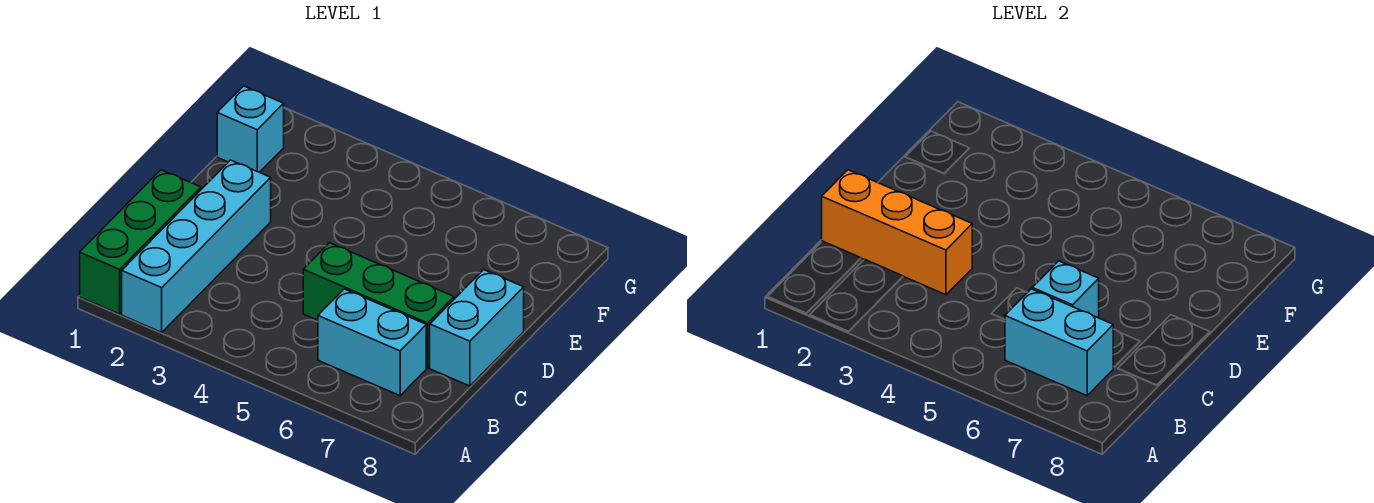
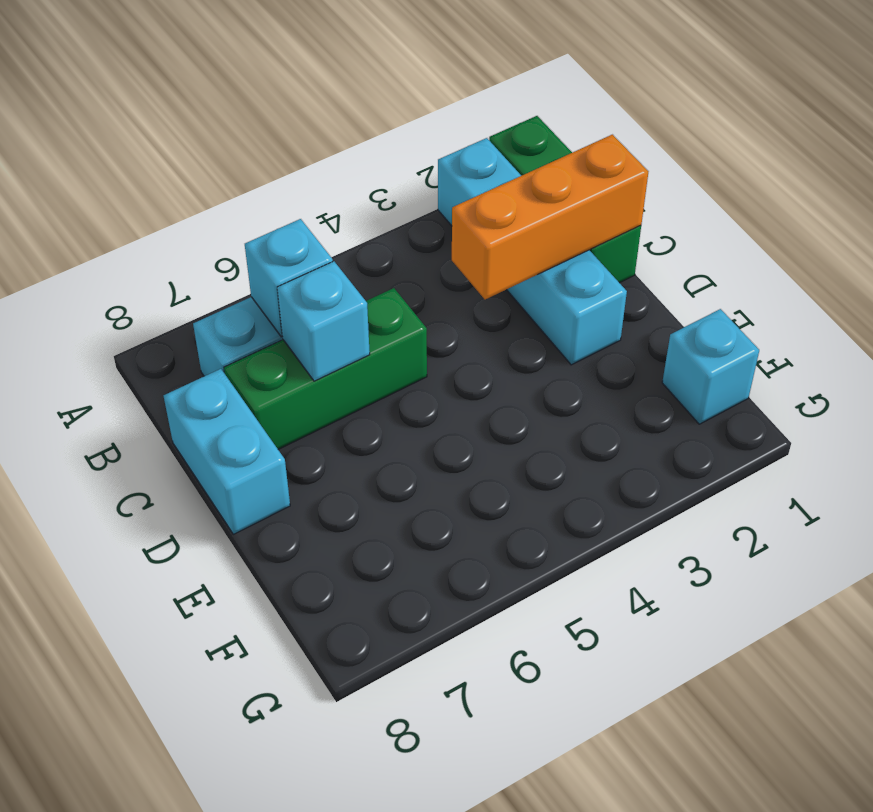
cyan 1x2 brick [1005,289,1113,396] -> cyan 1x1 brick [245,219,333,337]

